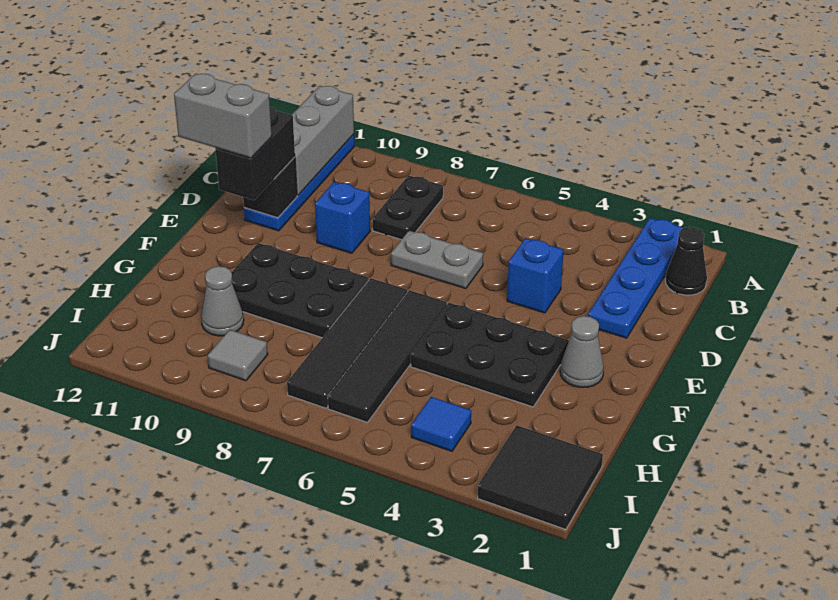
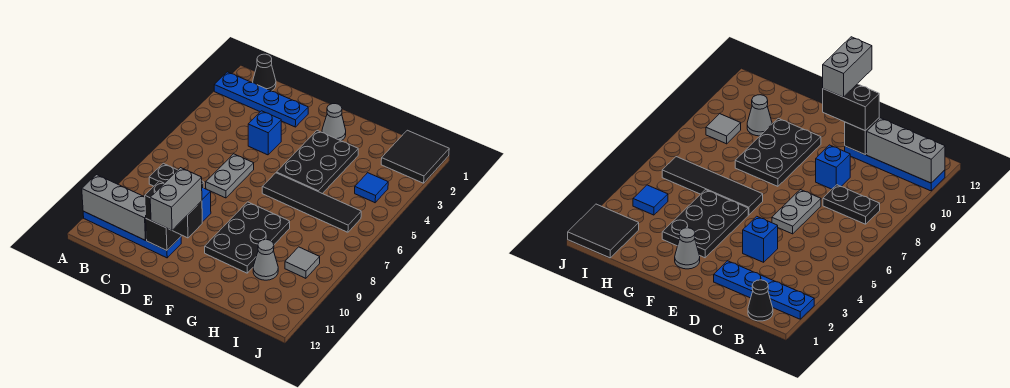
black 1x4 tile [287,278,407,408] -> none

